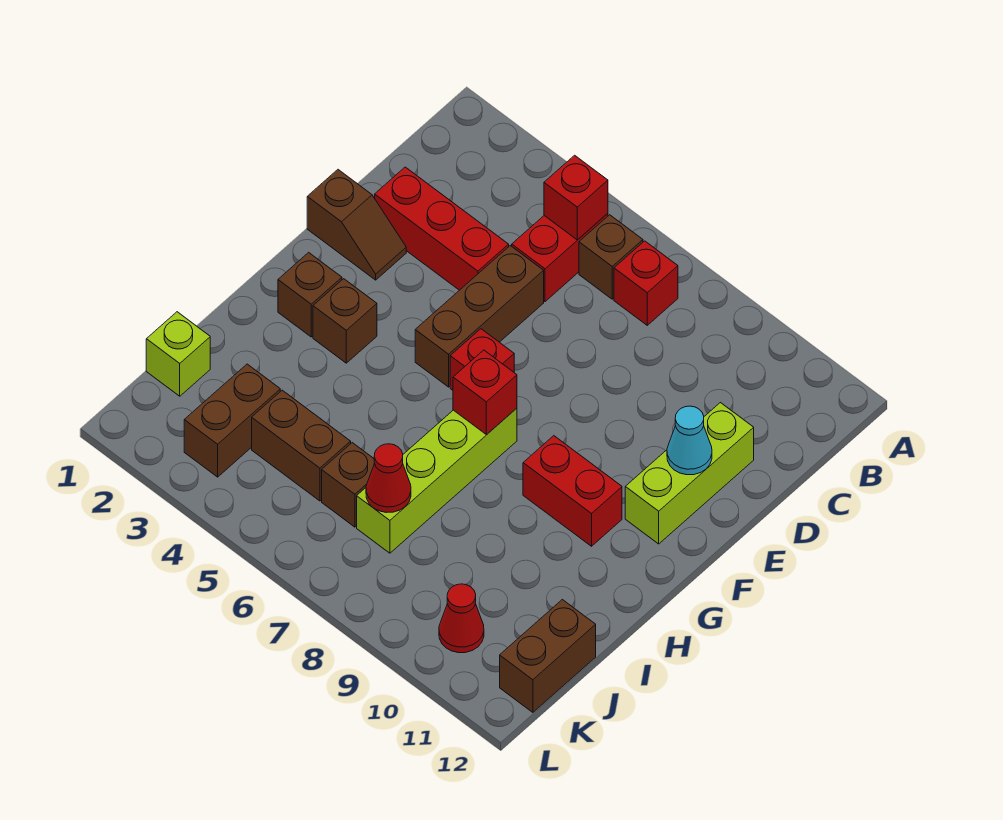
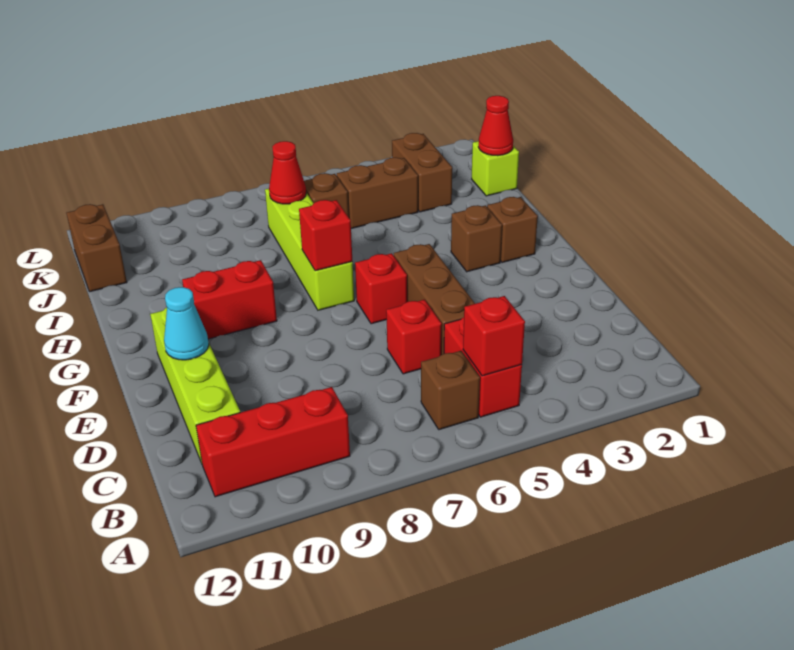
red 1x1 brick [614,241,678,325] -> red 1x1 brick moved to [386,300,442,374]
red 1x3 brick [375,167,509,290] -> red 1x3 brick moved to [196,387,350,497]
lime 1x3 brick [625,403,754,544] -> lime 1x4 brick [150,308,240,463]
brown 1x2 slope [307,170,406,280] -> none
red 1x1 cone [439,584,484,653] -> red 1x1 cone moved to [478,96,513,156]

